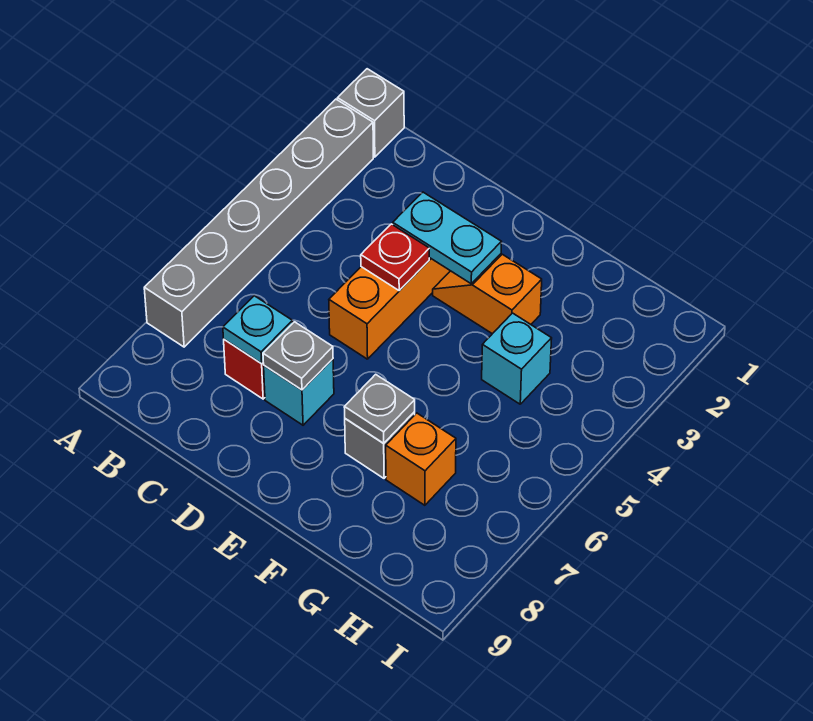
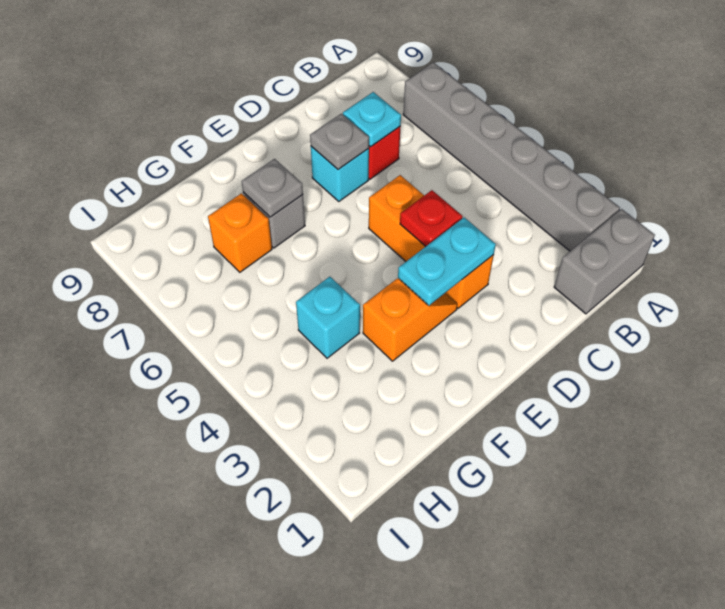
grey 1x1 brick [337,69,404,157] -> grey 1x2 brick [554,209,655,314]

